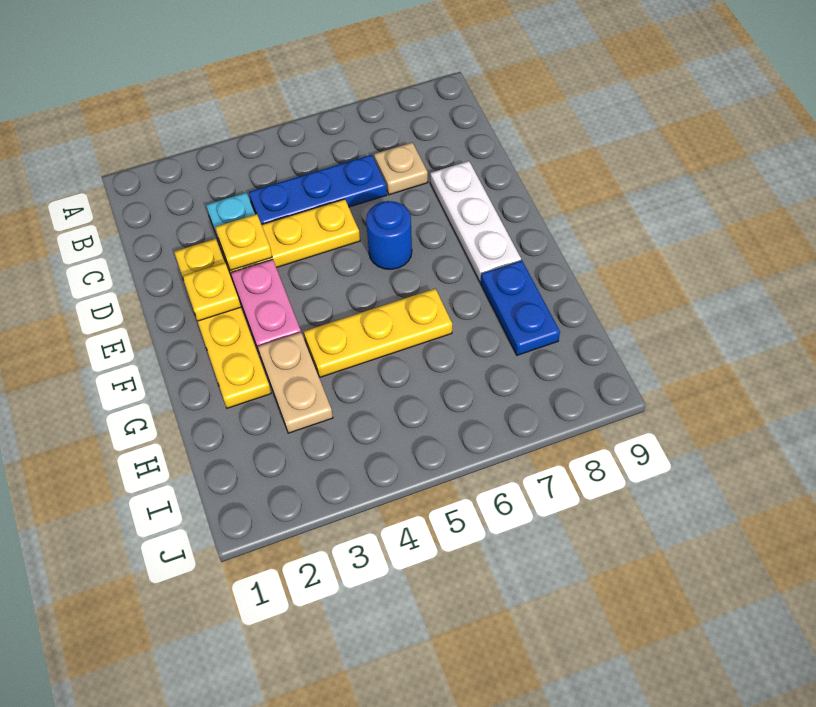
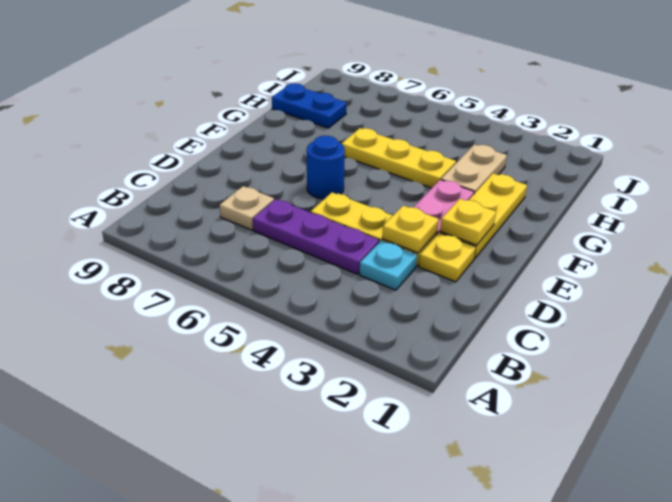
blue 1x3 plate [249,155,387,225] -> purple 1x3 plate [253,199,379,274]
white 1x3 plate [430,161,521,282] -> none
blue 1x2 plate [481,260,560,355] -> blue 1x2 plate turned to [272,83,346,128]

